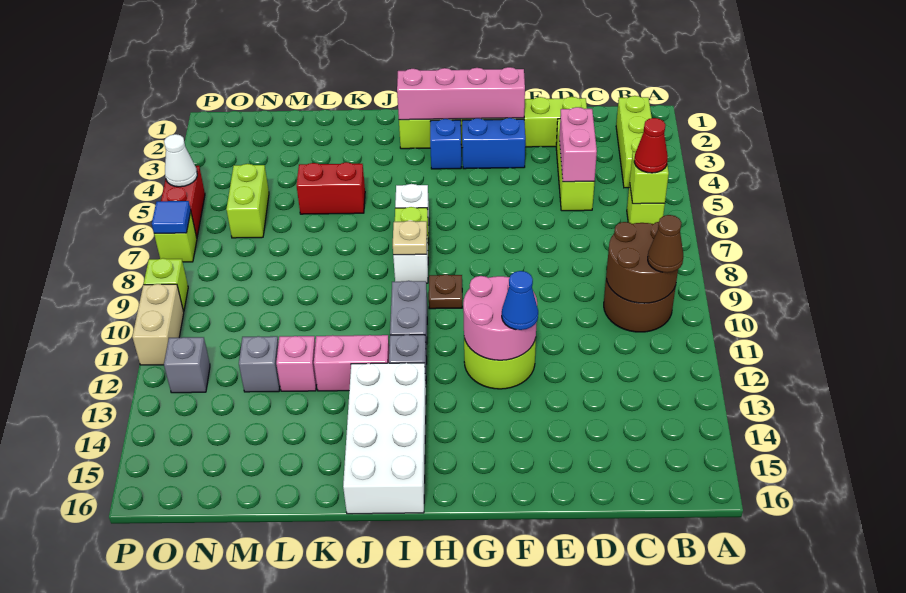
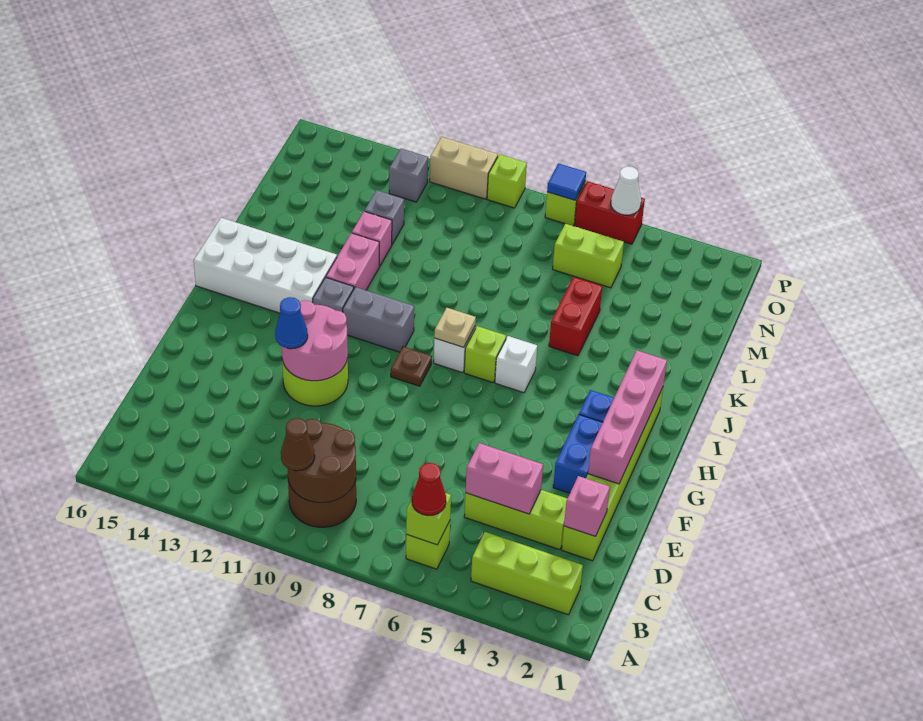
none -> pink 1x1 brick [564,476,610,536]

